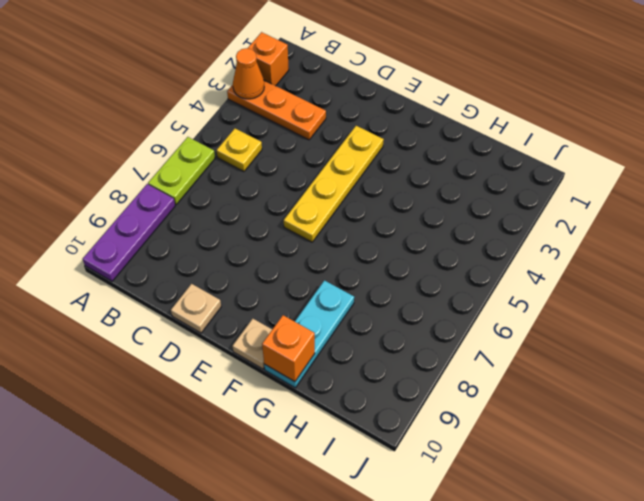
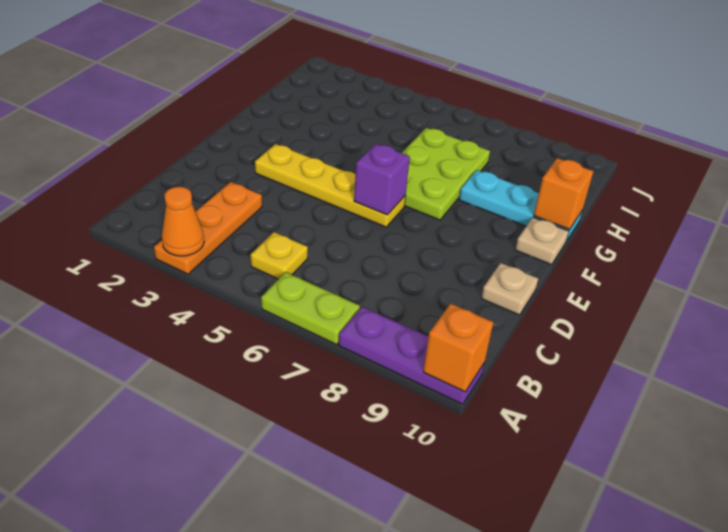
orange 1x1 brick [248,32,289,86] -> orange 1x1 brick moved to [423,304,494,392]
none -> purple 1x1 brick [354,144,410,215]
none -> lime 2x3 plate [402,128,490,220]

